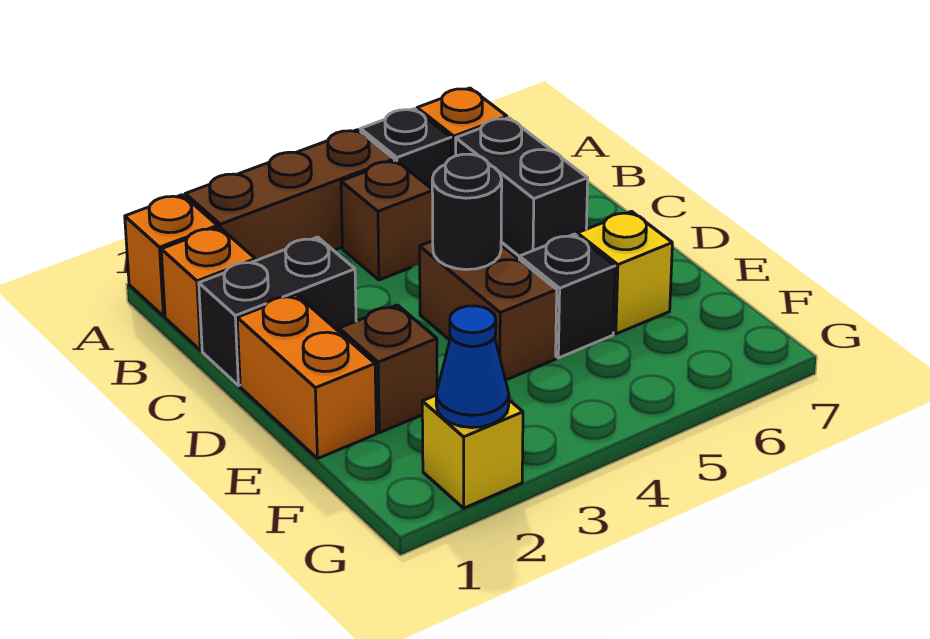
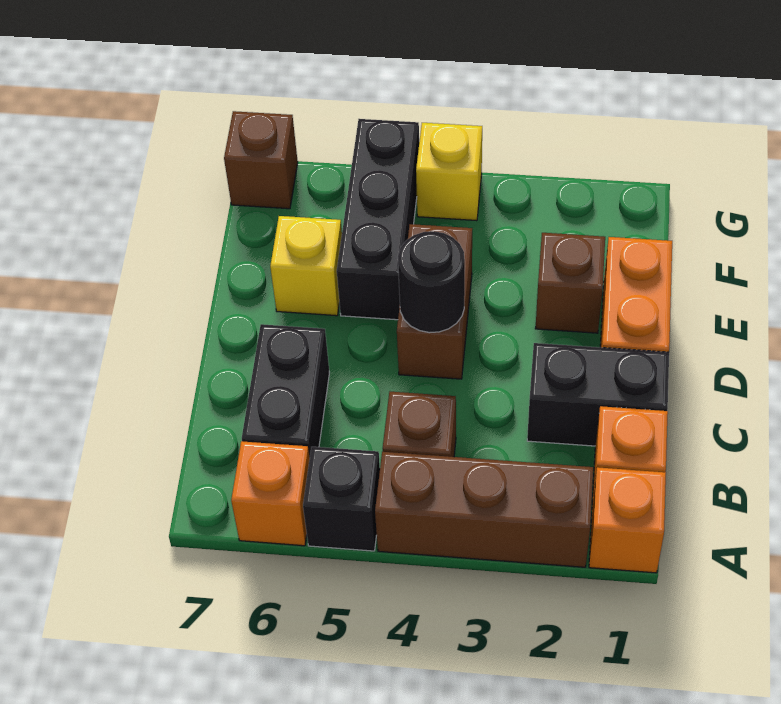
black 1x1 brick [519,234,615,358] -> black 1x3 brick [337,119,419,320]
yellow 1x1 brick [422,395,523,508] -> yellow 1x1 brick moved to [416,123,482,221]
blue 1x1 cone [436,306,509,428] -> none
none -> brown 1x1 brick [224,111,298,209]

